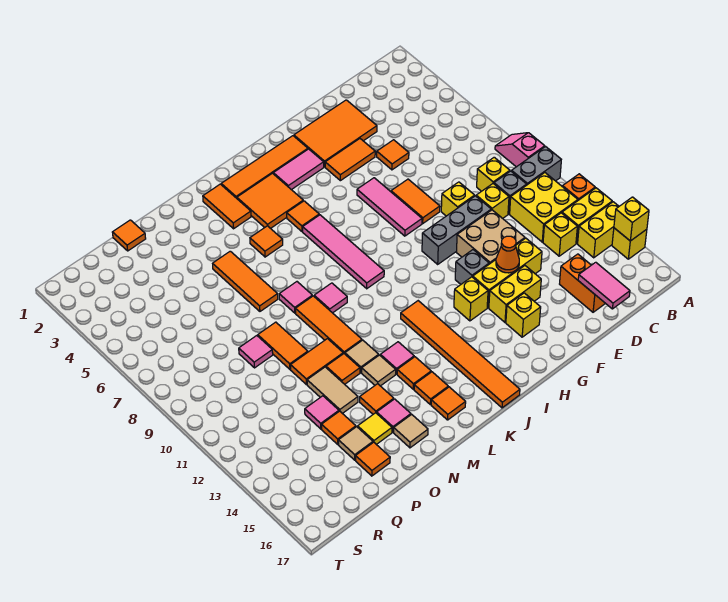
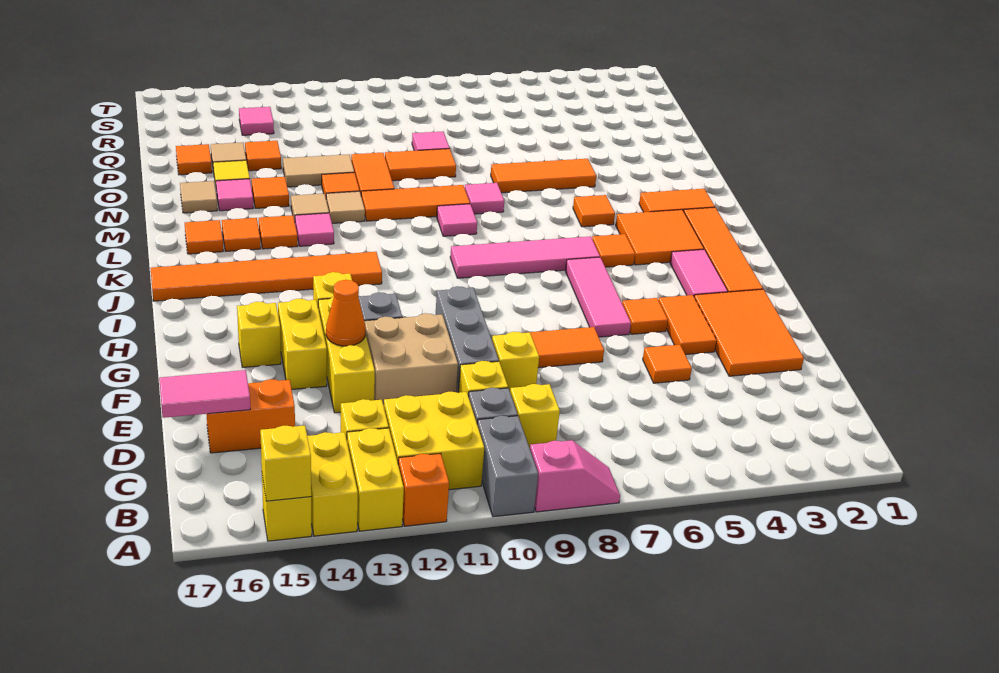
pink 1x3 tile [357,178,422,236] -> pink 1x3 tile turned to [565,257,631,337]
orange 1x1 tile [112,220,146,251] -> orange 1x1 tile moved to [622,298,668,334]
pink 1x1 tile [305,396,339,429] -> pink 1x1 tile moved to [239,107,274,135]

